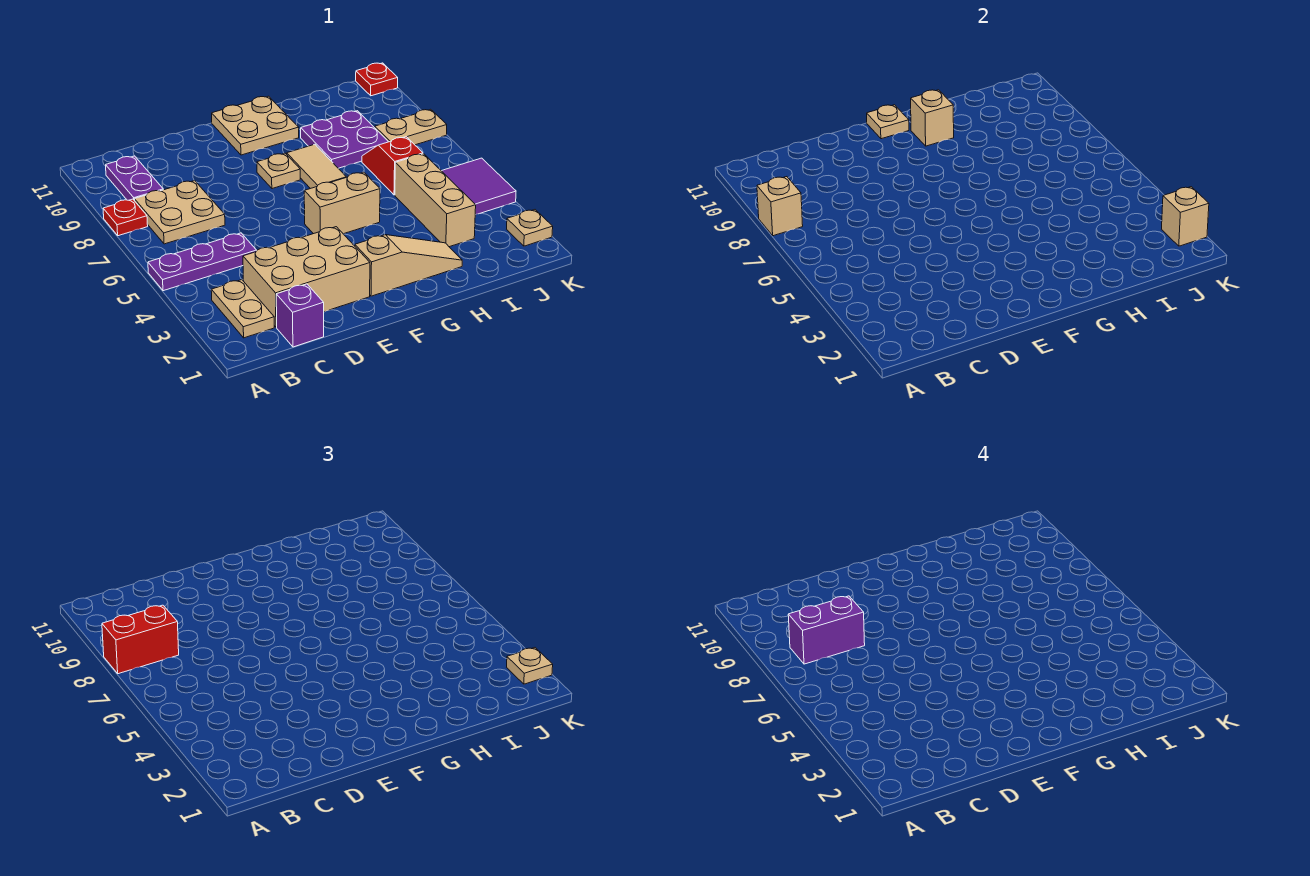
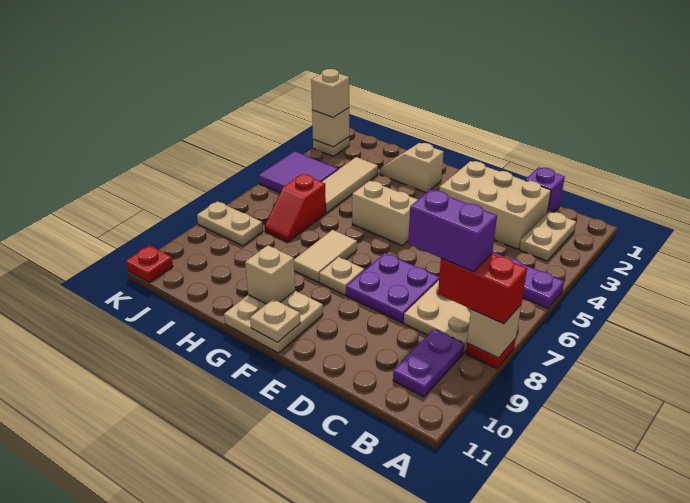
tan 1x3 slope [355,235,462,296] -> tan 1x2 slope [380,143,444,193]
purple 2x2 plate [301,111,388,168] -> purple 2x2 plate moved to [346,253,439,323]
tan 1x3 brick [395,154,476,247] -> tan 1x3 tile [321,157,378,213]
tan 1x1 plate [507,648,553,684] -> tan 1x1 brick [311,69,349,117]

